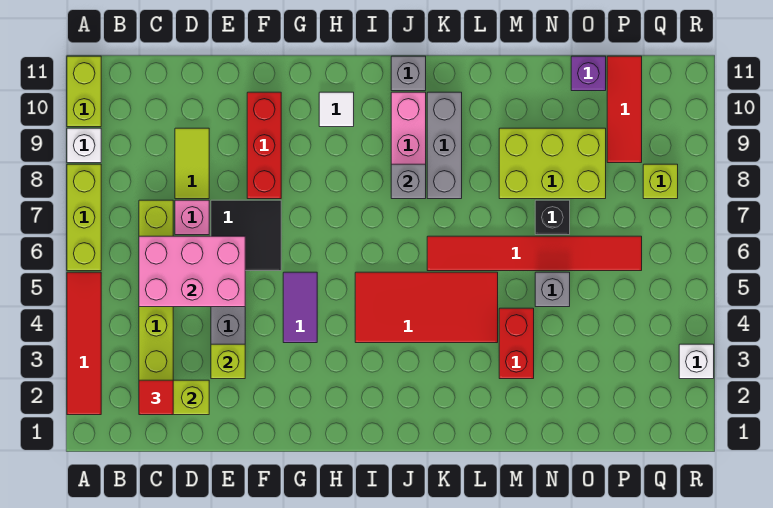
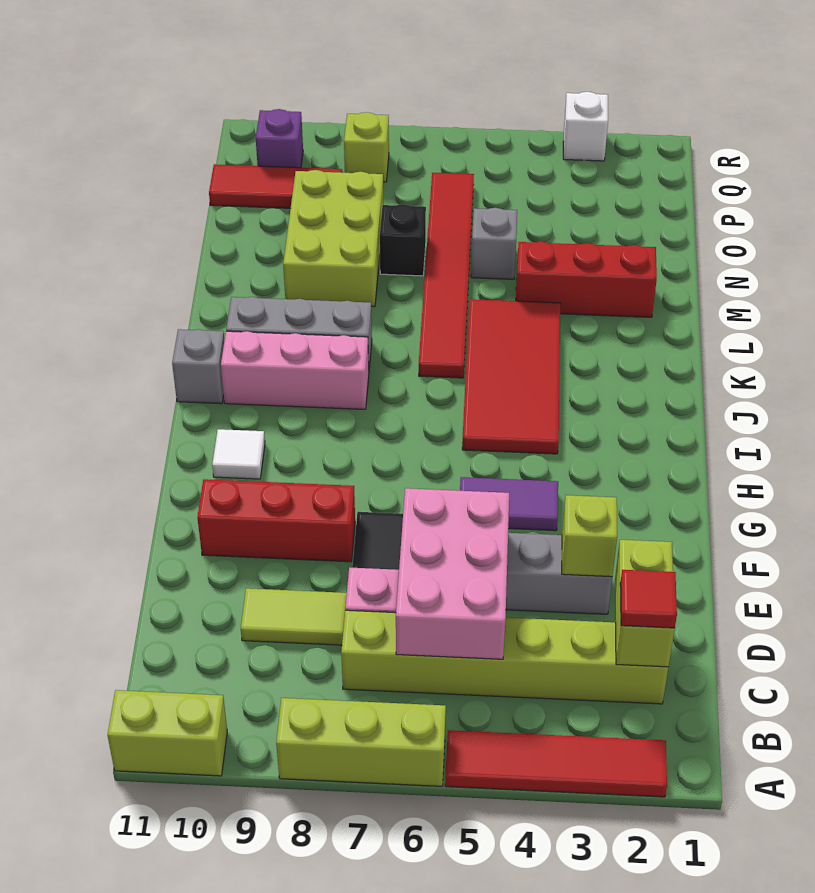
white 1x1 brick [67,128,101,163] -> none
grey 1x1 brick [391,164,426,199] -> none
red 1x2 brick [499,308,534,379] -> red 1x3 brick [516,241,657,317]
purple 1x1 brick [571,56,606,91] -> purple 1x1 brick moved to [256,109,303,168]

